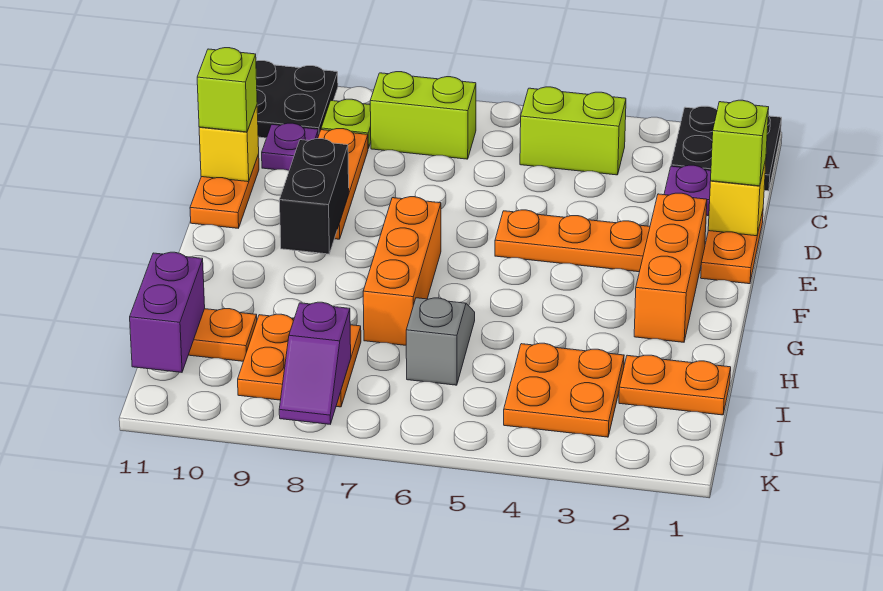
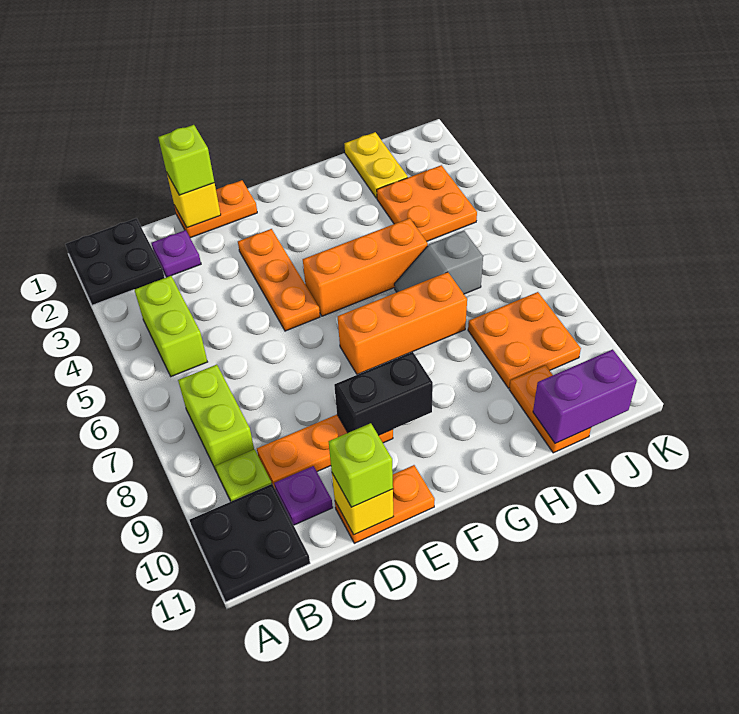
orange 1x3 brick [634,193,707,342] -> orange 1x3 brick moved to [303,218,428,316]
orange 1x2 plate [619,355,731,415] -> yellow 1x2 plate [345,132,408,198]
purple 1x2 slope [279,302,351,424] -> none

